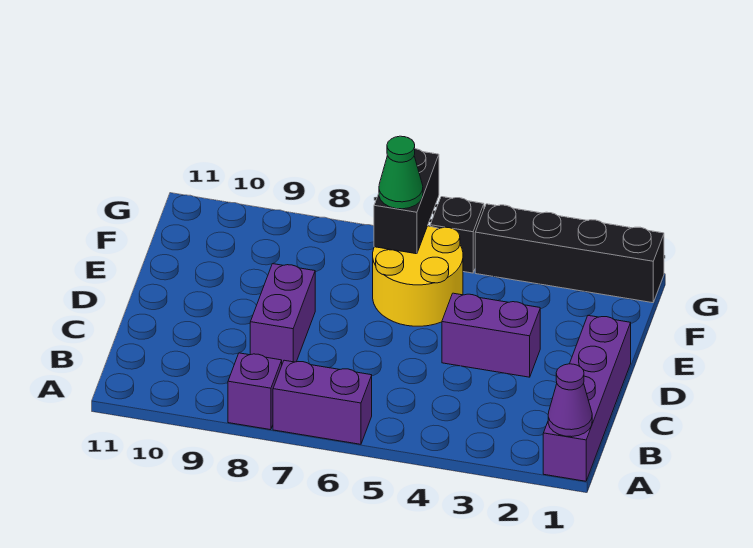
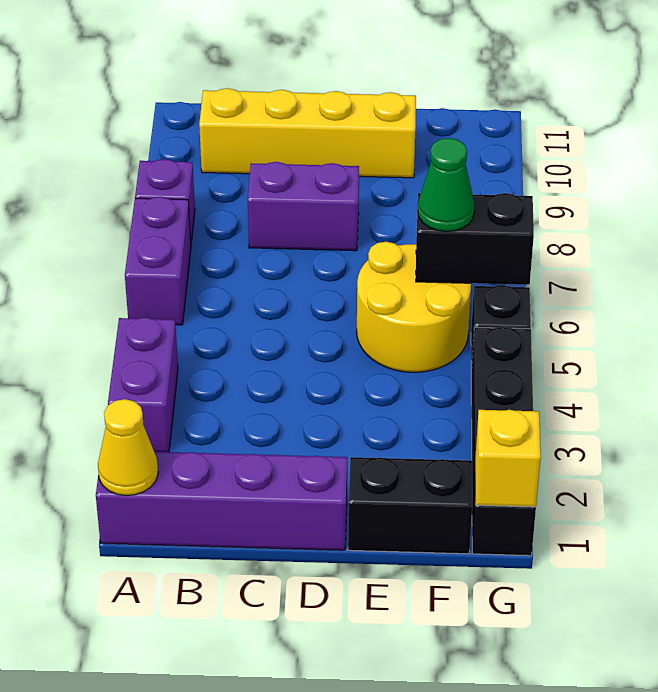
purple 1x1 cone [548,364,592,437] -> yellow 1x1 cone [98,399,158,496]
none -> yellow 1x4 brick [199,88,416,178]
purple 1x2 brick [442,293,540,377] -> purple 1x2 brick moved to [108,317,178,452]
none -> black 1x2 brick [348,457,472,554]
none -> yellow 1x1 brick [475,410,541,507]

